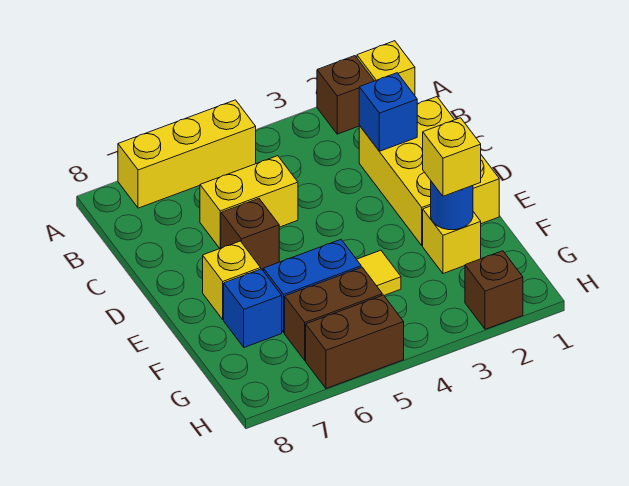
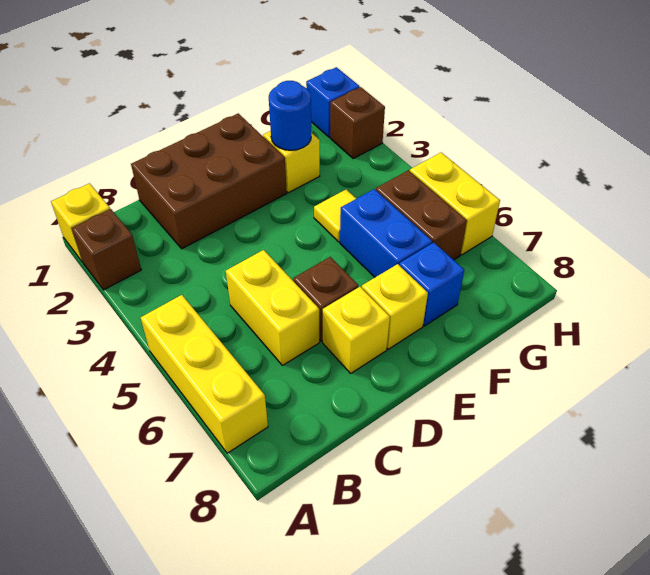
yellow 2x3 brick [359,97,499,246] -> brown 2x3 brick [131,113,287,249]
blue 1x1 brick [359,73,417,151] -> blue 1x1 brick moved to [306,67,360,137]
yellow 1x1 brick [423,118,481,196] -> yellow 1x1 brick moved to [323,287,390,373]
brown 1x2 brick [306,295,404,388] -> yellow 1x2 brick [410,153,500,255]

